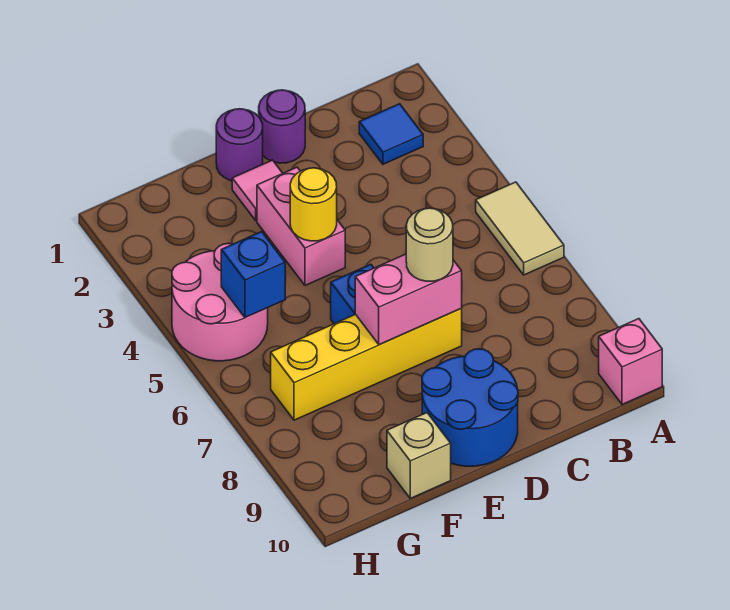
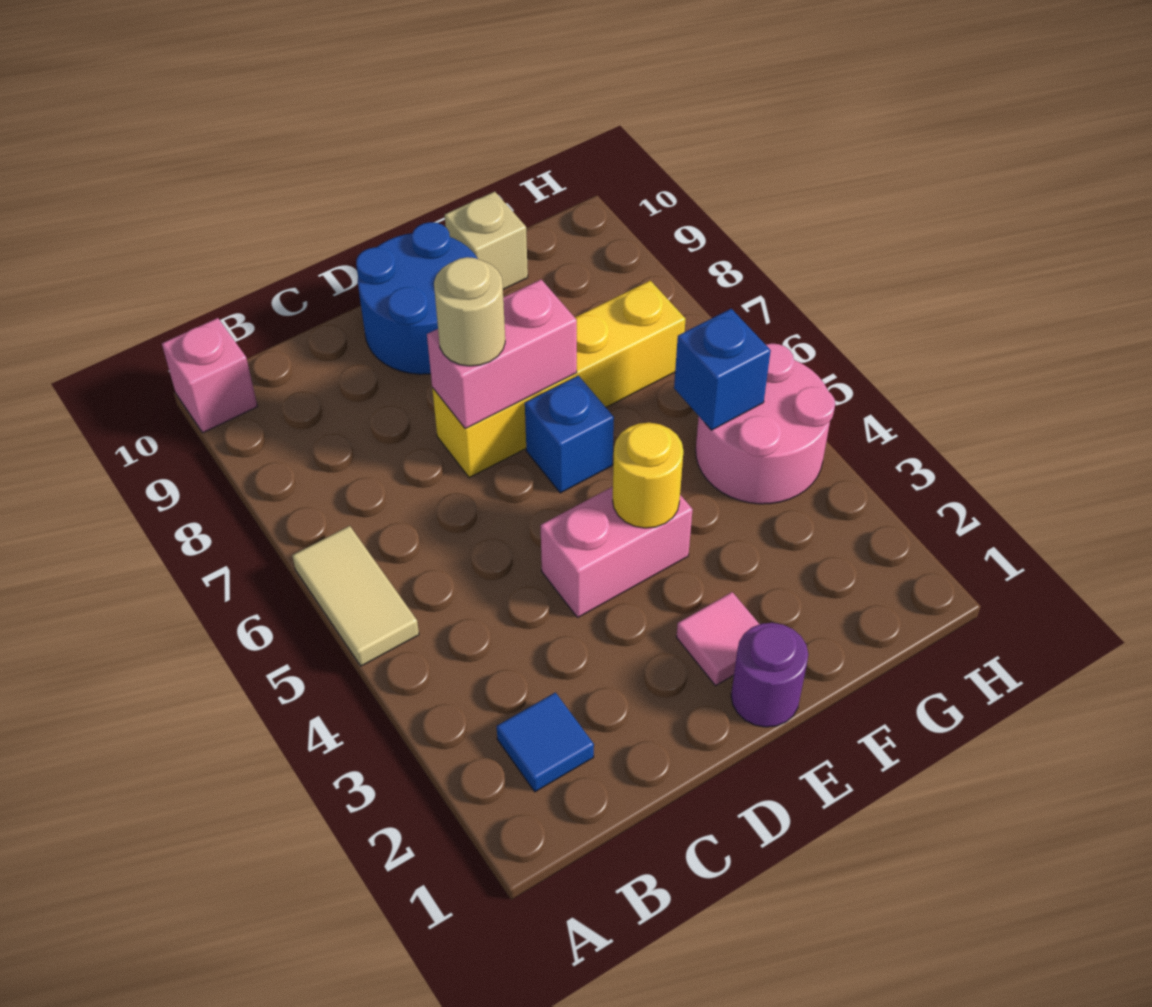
purple 1x1 round brick [259,90,305,163] -> none
pink 1x2 brick [257,167,345,285] -> pink 1x2 brick turned to [540,487,693,618]

